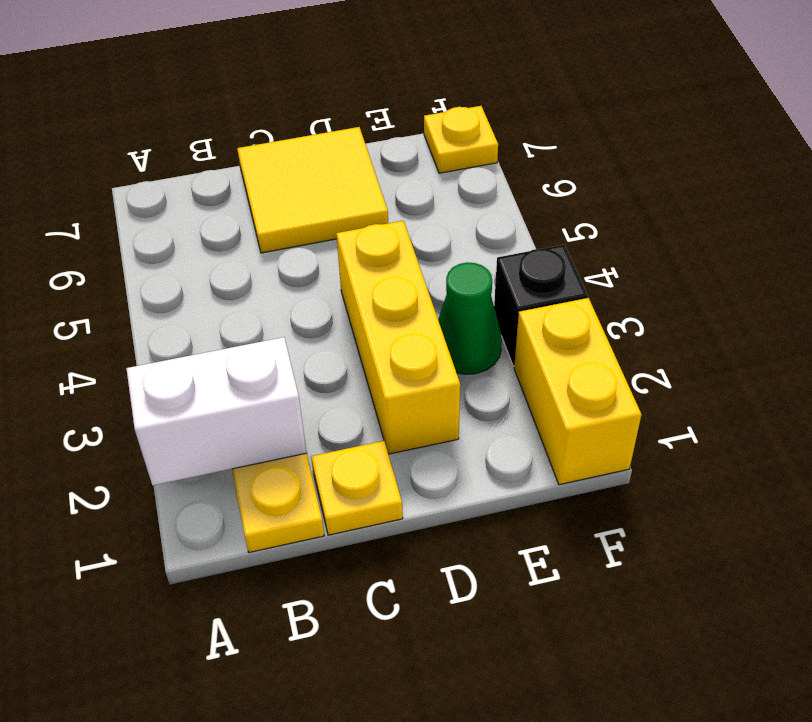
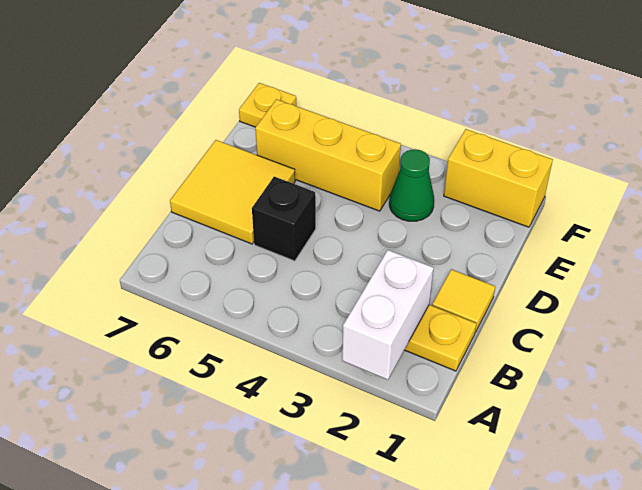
yellow 1x1 plate [311,441,403,535] -> yellow 1x1 tile [432,269,495,333]
yellow 1x3 brick [336,221,460,454] -> yellow 1x3 brick moved to [255,99,401,211]
black 1x1 brick [494,245,587,366] -> black 1x1 brick moved to [252,177,316,261]

